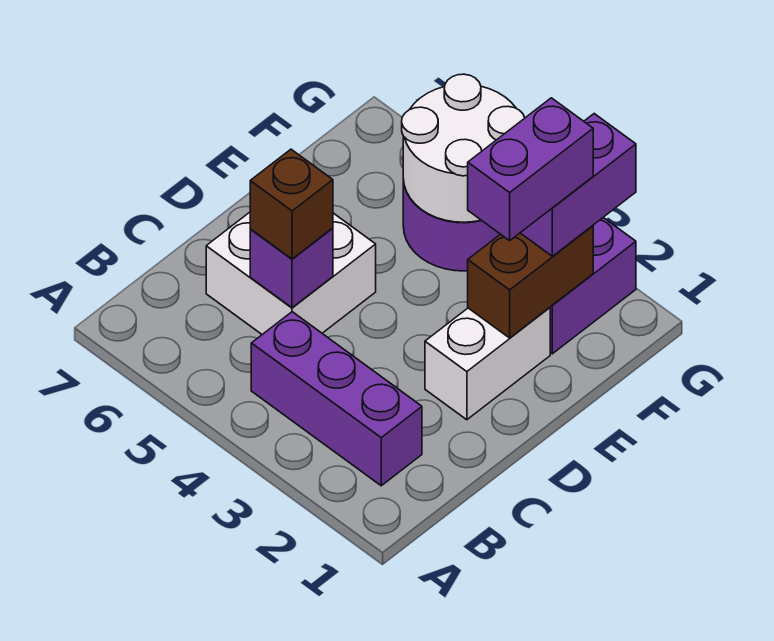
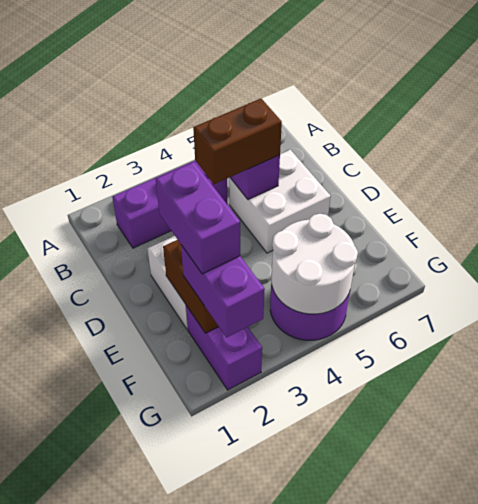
brown 1x1 brick [250,149,333,259] -> brown 1x2 brick [193,99,282,184]

